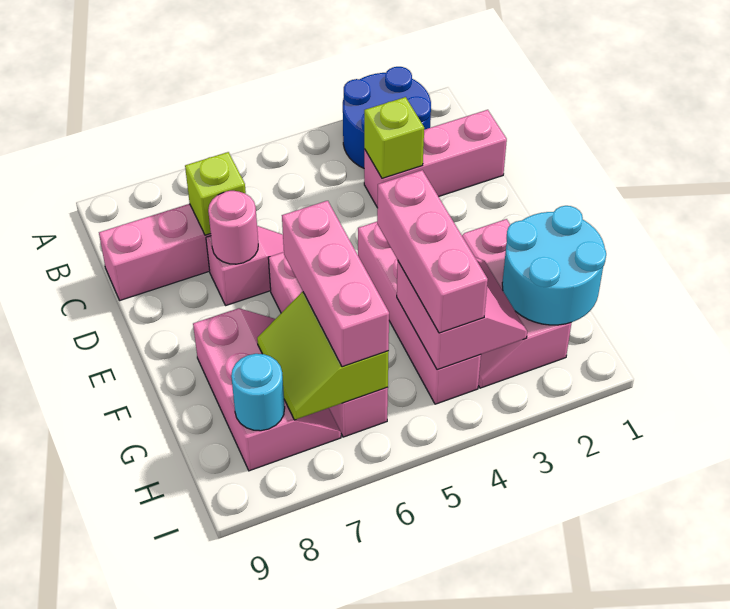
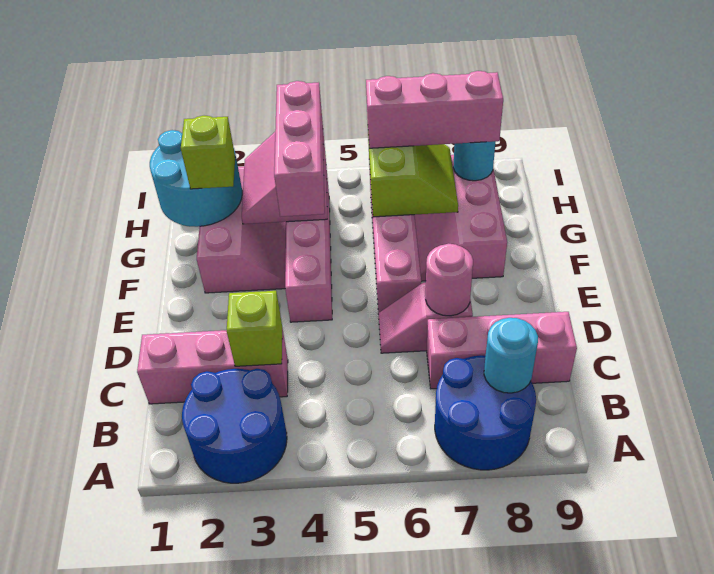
none -> blue 2x2 round brick [435,355,536,470]
none -> cyan 1x1 round brick [484,318,538,393]
lime 1x1 brick [185,152,246,235] -> lime 1x1 brick moved to [181,116,235,189]
pink 1x3 brick [282,201,389,367] -> pink 1x3 brick turned to [366,71,503,148]

